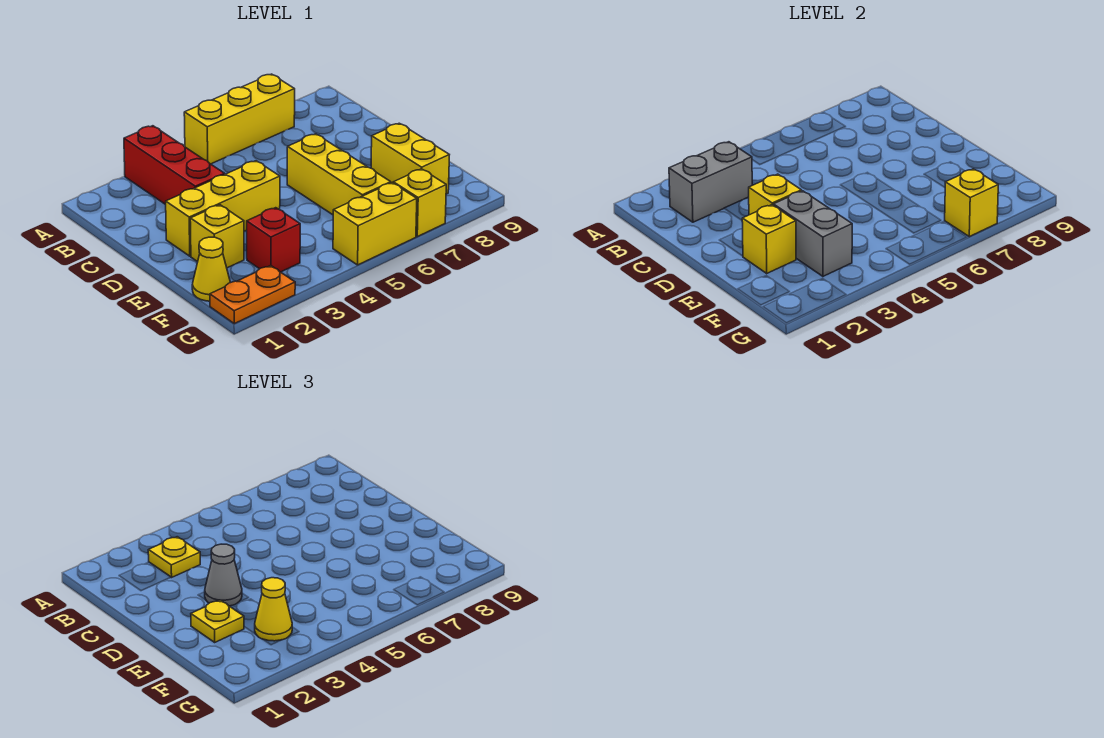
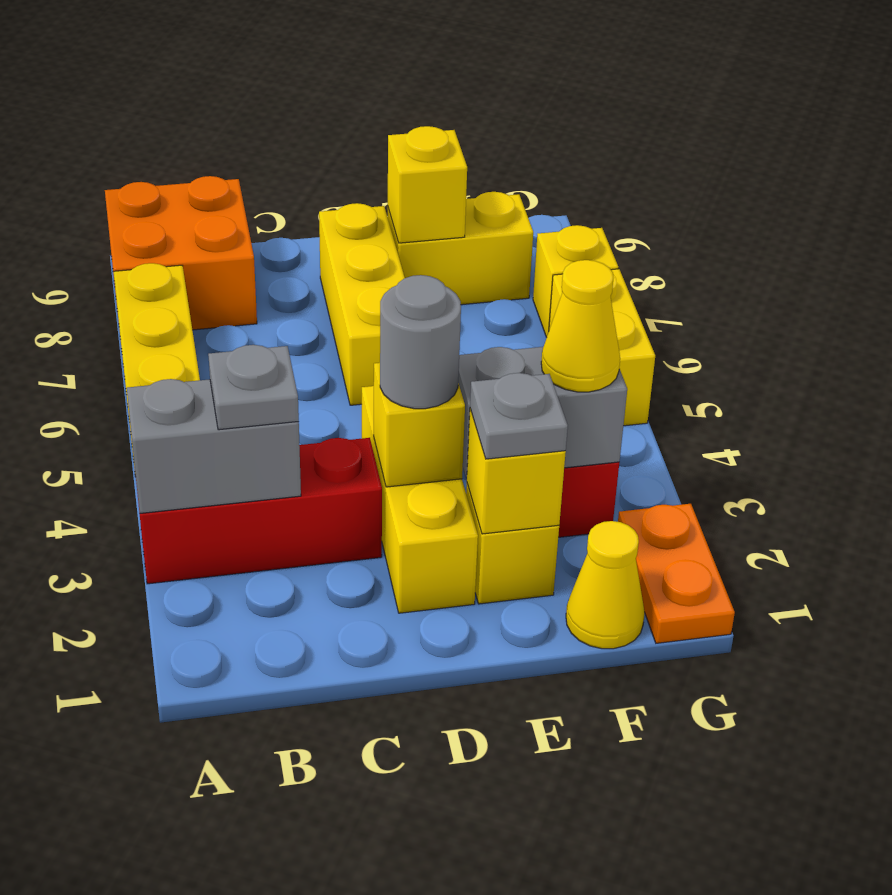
none -> orange 2x2 brick [105,176,257,330]
grey 1x2 brick [669,142,752,222] -> grey 1x2 brick turned to [127,379,301,513]
yellow 1x1 plate [148,537,200,577] -> grey 1x1 plate [208,345,299,430]
grey 1x1 cone [205,544,242,606] -> grey 1x1 round brick [380,275,461,409]
yellow 1x3 brick [287,134,391,215] -> yellow 1x3 brick turned to [319,203,405,405]
yellow 1x1 plate [191,600,244,642] -> grey 1x1 plate [470,373,568,459]
yellow 1x1 brick [945,169,998,237] -> yellow 1x1 brick moved to [388,126,467,243]

